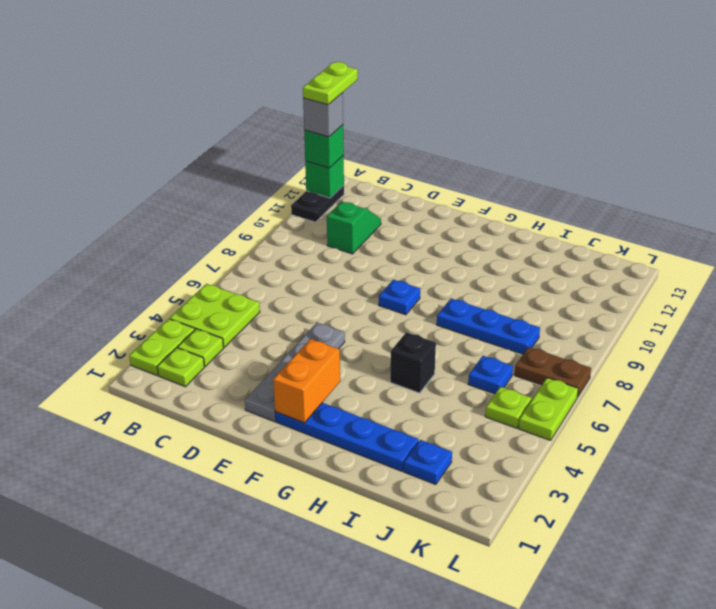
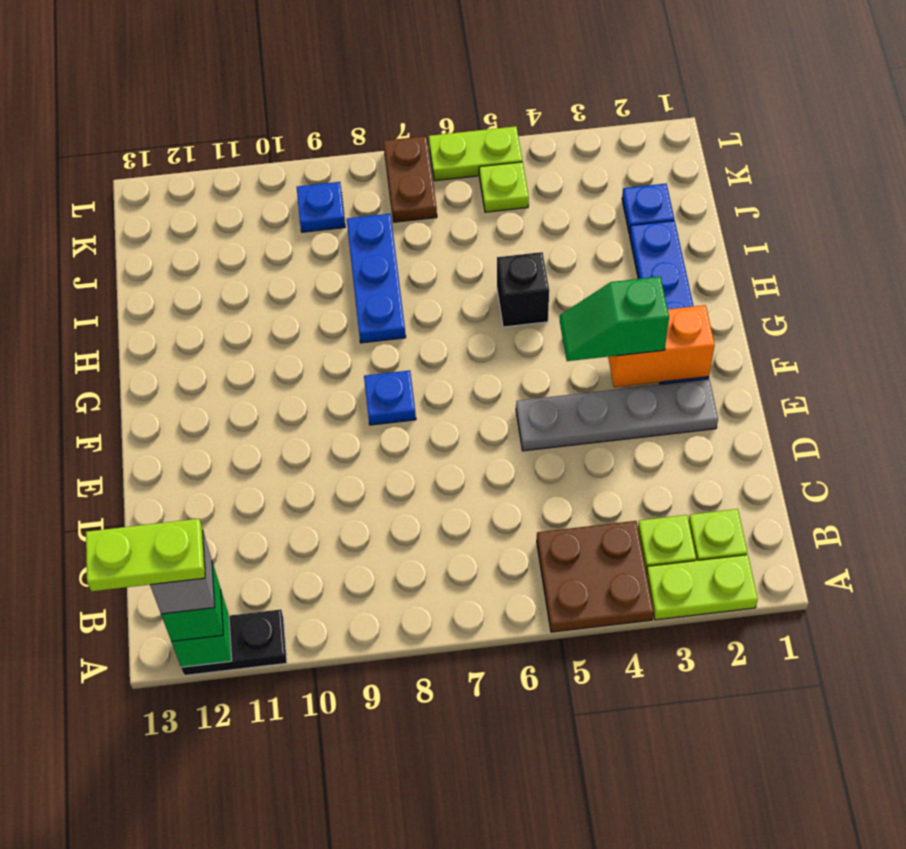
lime 2x2 plate [170,284,260,347] -> brown 2x2 plate [537,521,653,632]
green 1x2 slope [327,202,381,254] -> green 1x2 slope moved to [560,277,669,361]
blue 1x1 plate [468,356,513,394] -> blue 1x1 plate moved to [297,182,345,232]

